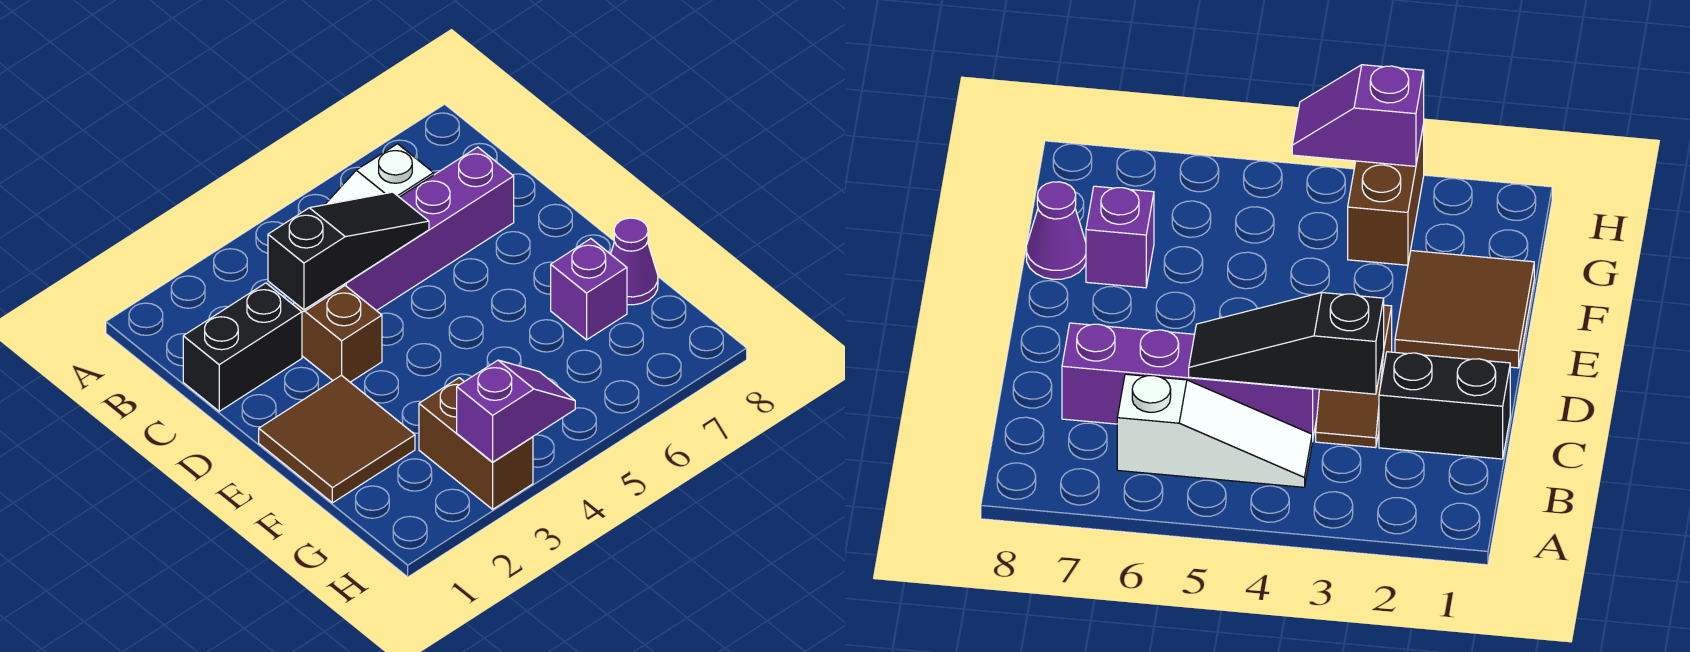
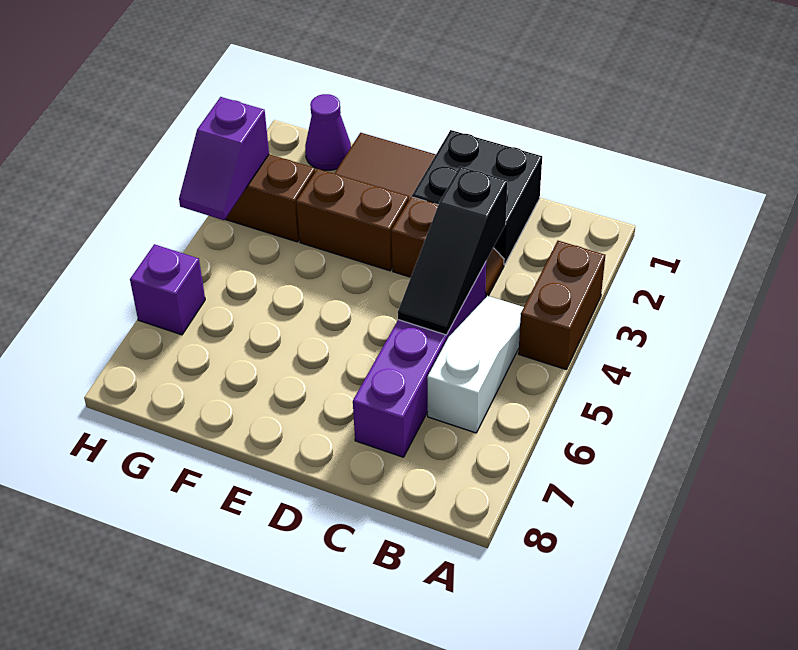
none -> brown 1x2 brick [518,241,605,369]
black 1x2 brick [183,283,302,411] -> black 2x2 brick [412,130,542,265]
none -> brown 1x2 brick [296,169,409,271]
purple 1x1 brick [551,239,627,340] -> purple 1x1 brick moved to [130,244,205,335]
purple 1x1 cone [611,218,658,305] -> purple 1x1 cone moved to [305,94,351,170]

